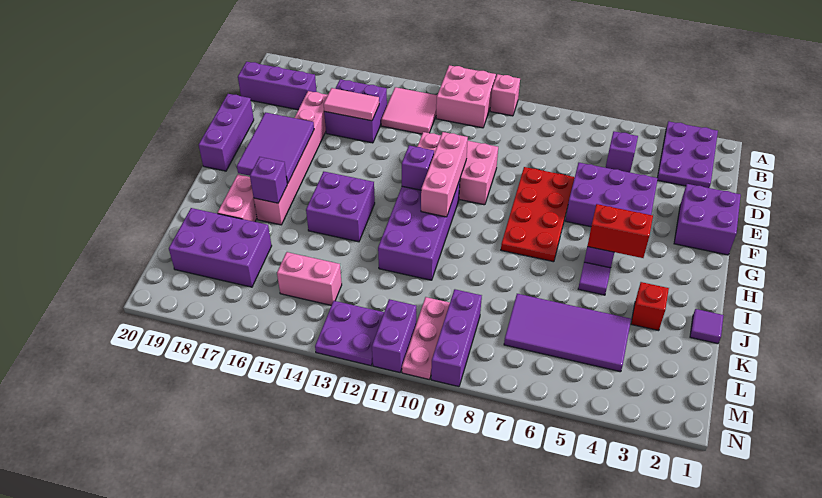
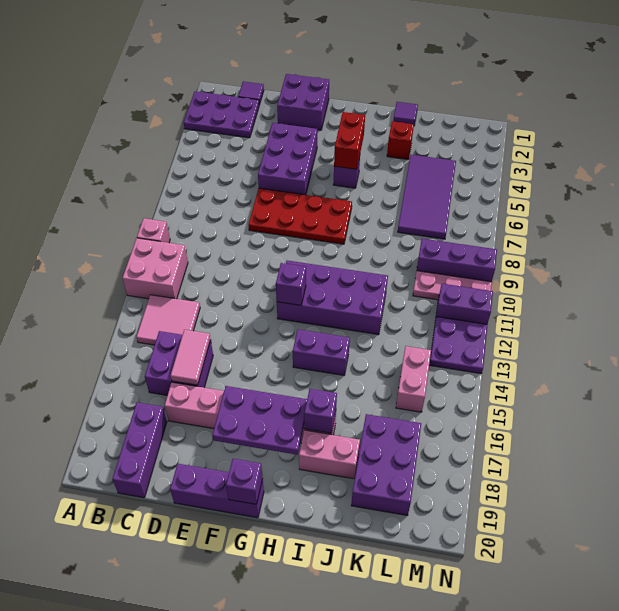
purple 1x1 brick [606,131,638,172] -> purple 1x1 brick moved to [226,459,263,504]
pink 2x3 brick [417,132,498,205] -> none
pink 1x3 brick [421,132,468,217] -> none
purple 2x3 tile [237,112,314,184] -> purple 2x3 plate [212,386,307,455]
purple 2x2 brick [306,172,375,242] -> purple 1x2 brick [293,329,350,375]
purple 1x1 tile [578,262,611,295] -> purple 1x1 tile moved to [238,81,264,105]

